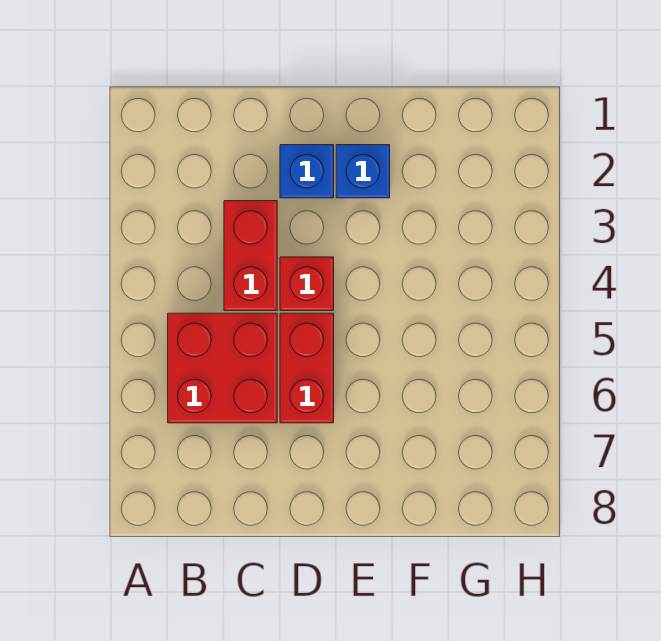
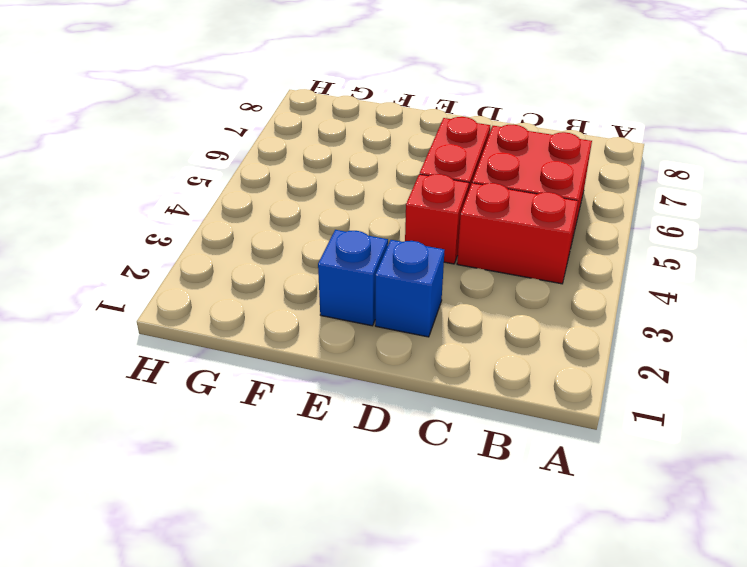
red 1x2 brick [224,201,277,311] -> red 1x2 brick turned to [457,183,578,284]

